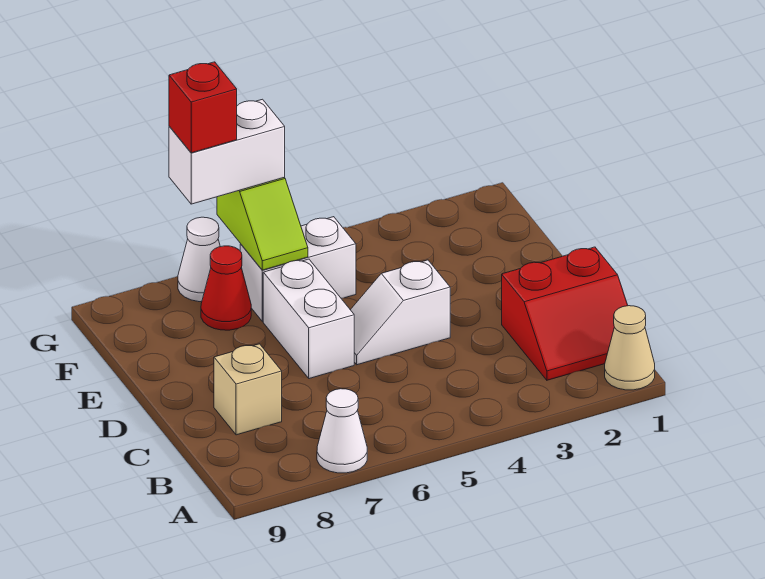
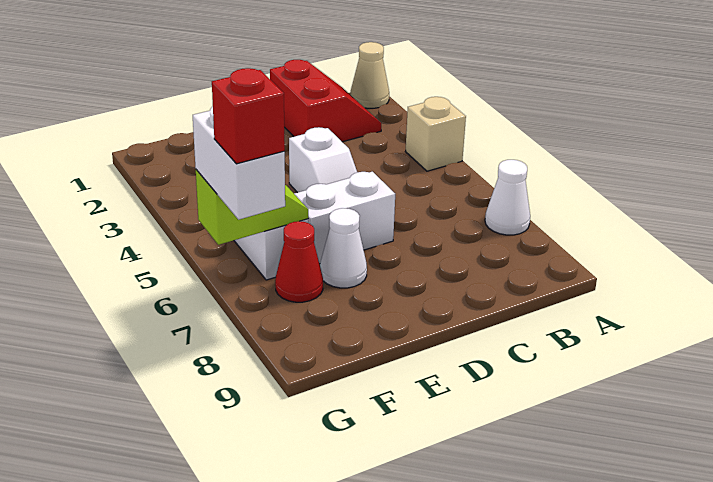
tan 1x1 brick [214,344,282,435] -> tan 1x1 brick moved to [406,97,466,171]
white 1x1 cone [178,217,220,302] -> white 1x1 cone moved to [320,208,367,288]

